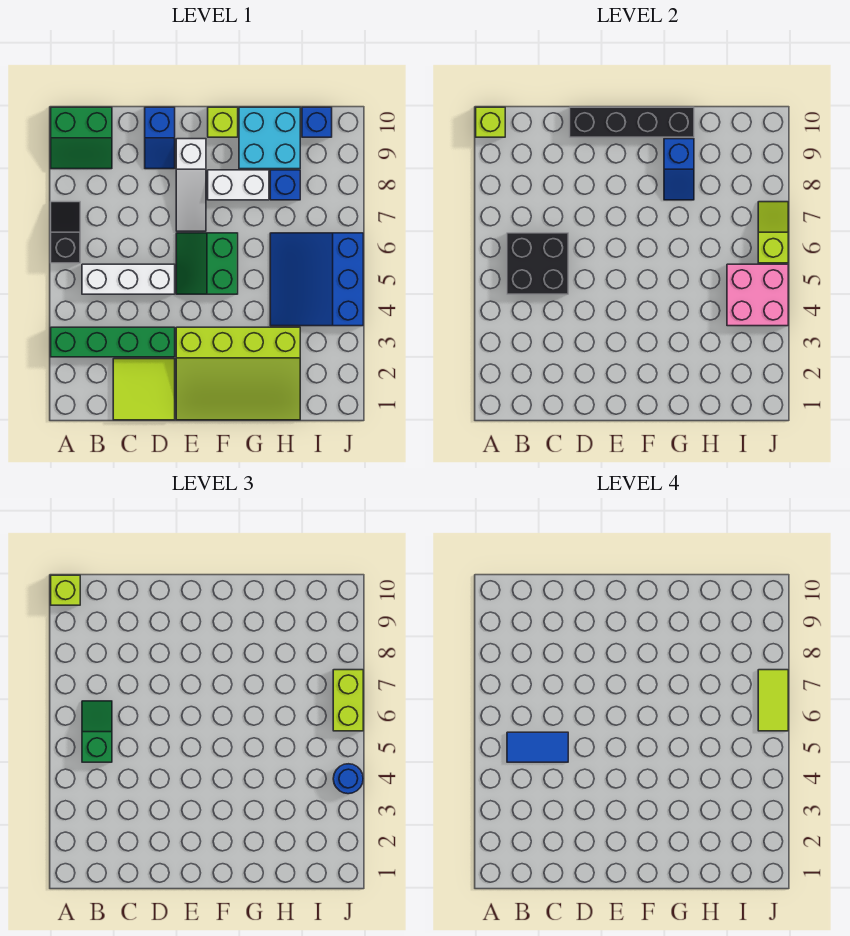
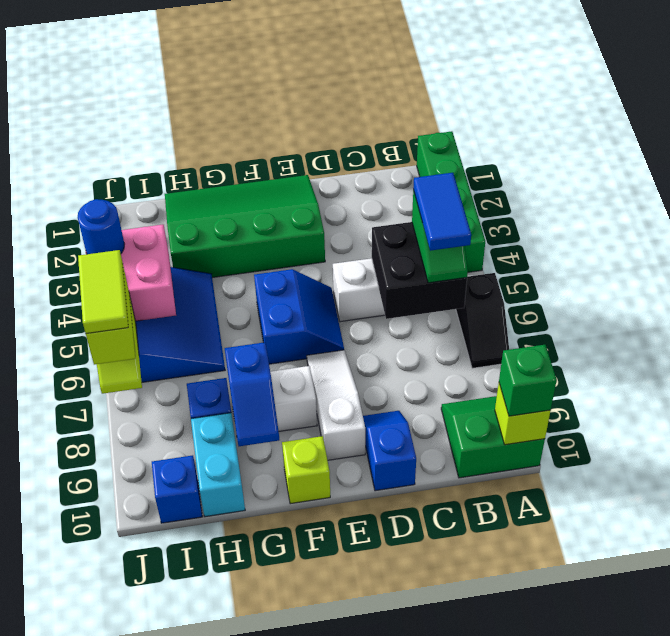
green 1x4 brick [51,327,175,357] -> green 1x4 brick turned to [417,131,485,272]
lime 1x1 brick [51,575,80,605] -> green 1x1 brick [499,345,557,416]
blue 1x2 tile [507,732,568,762] -> blue 1x2 tile turned to [413,173,471,251]
lime 2x2 tile [113,359,175,420] -> none
black 1x4 brick [570,107,694,137] -> none
lime 3x4 slope [176,327,300,420] -> green 3x4 slope [165,175,325,278]
green 2x2 slope [176,233,238,294] -> blue 2x2 slope [254,269,344,364]
blue 1x2 slope [664,139,694,200] -> blue 1x2 slope turned to [225,342,279,446]
cyan 2x2 brick [239,107,300,169] -> cyan 1x2 brick [191,413,245,517]

